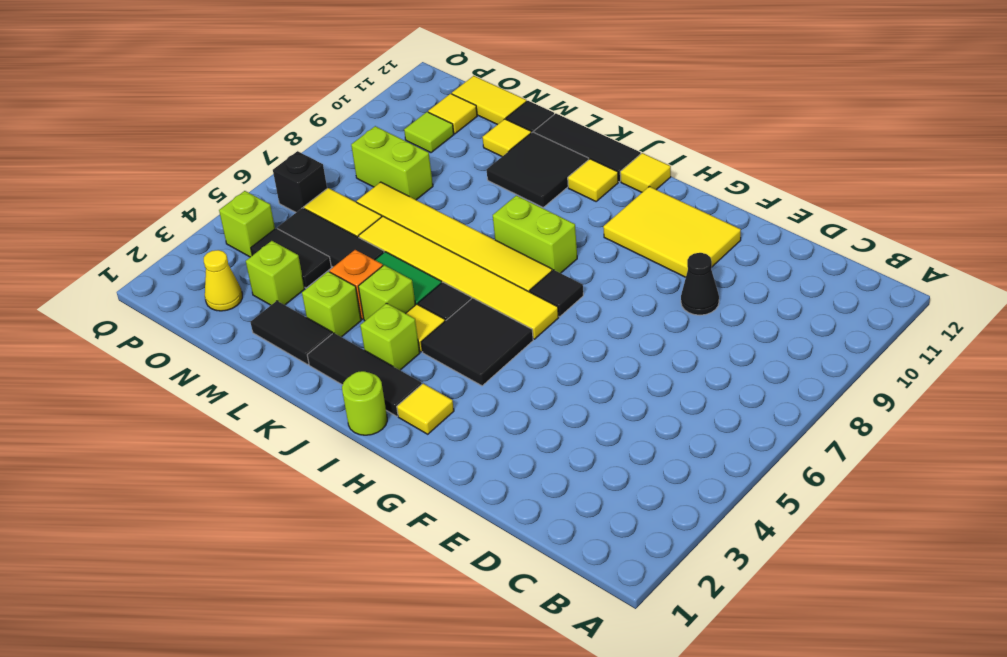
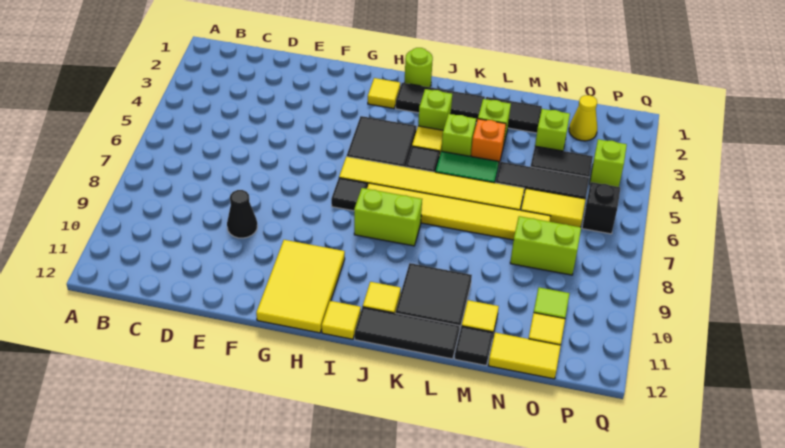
yellow 2x3 tile [603,187,741,277] -> yellow 2x3 tile turned to [256,240,345,333]

